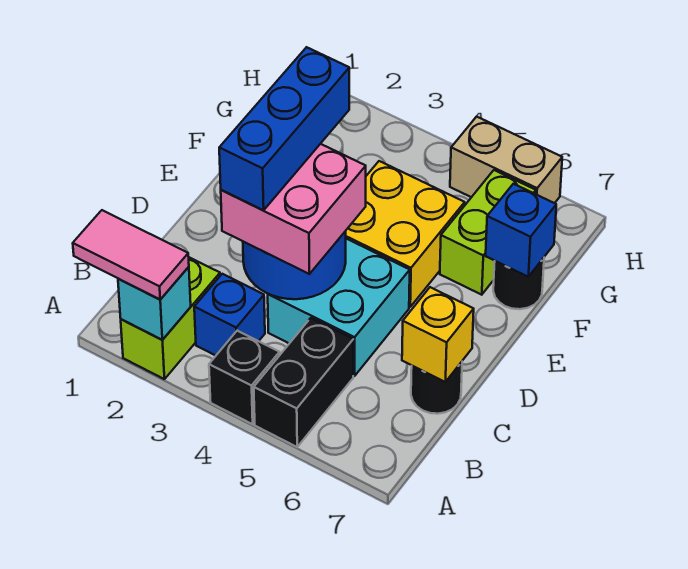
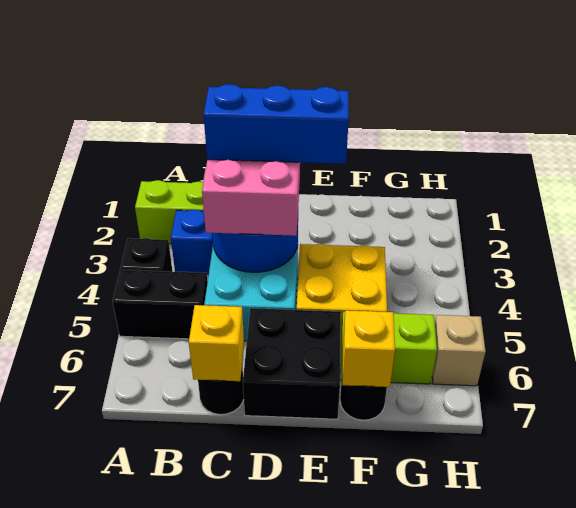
pink 1x2 tile [73,210,189,299] -> none
cyan 1x1 brick [118,267,191,340] -> none
none -> black 2x2 brick [243,308,341,419]
blue 1x1 brick [486,184,556,277] -> yellow 1x1 brick [342,310,395,387]
tan 1x2 brick [450,117,562,203] -> tan 1x1 brick [432,315,486,386]

